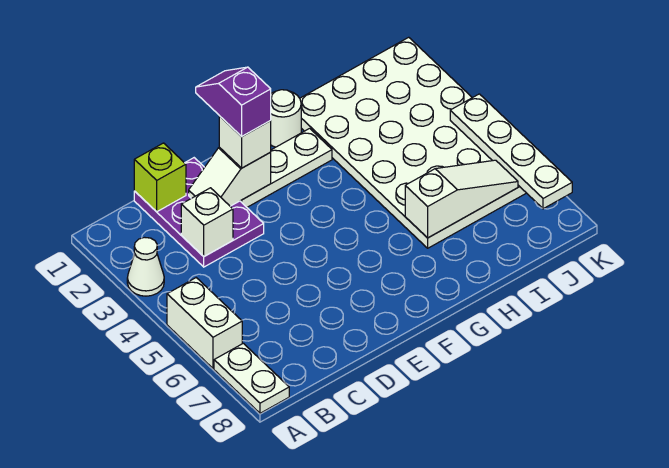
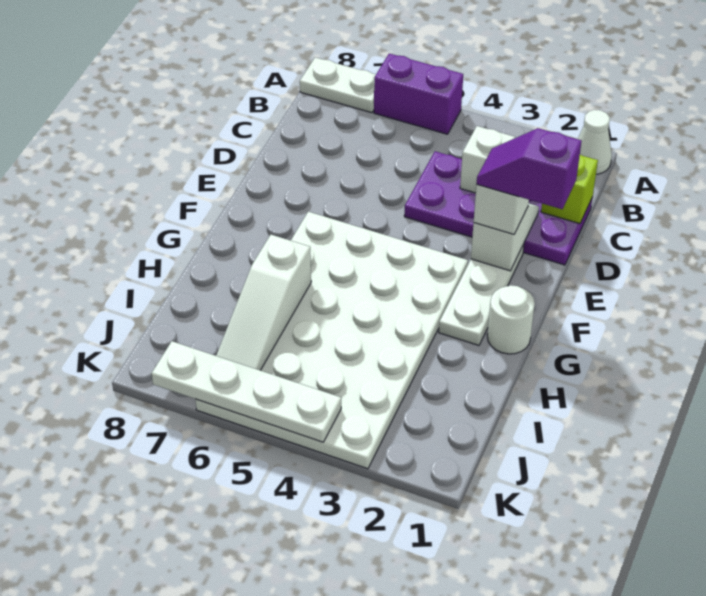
white 1x1 cone [127,237,164,296] -> white 1x1 cone moved to [578,110,612,174]
white 1x2 brick [167,278,242,369] -> purple 1x2 brick [374,54,463,134]
purple 2x3 plate [134,158,264,267] -> purple 2x4 plate [404,151,592,265]
purple 1x2 slope [196,67,271,137] -> purple 1x2 slope turned to [476,128,582,209]
white 4x6 plate [300,37,526,248] -> white 4x6 plate turned to [195,212,468,469]

